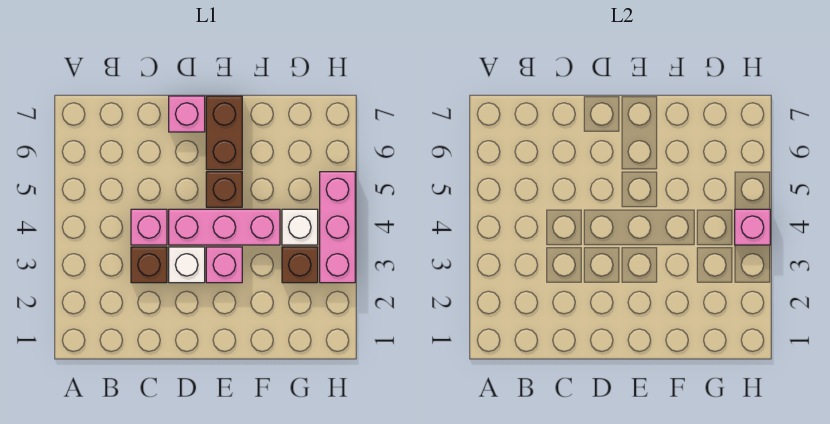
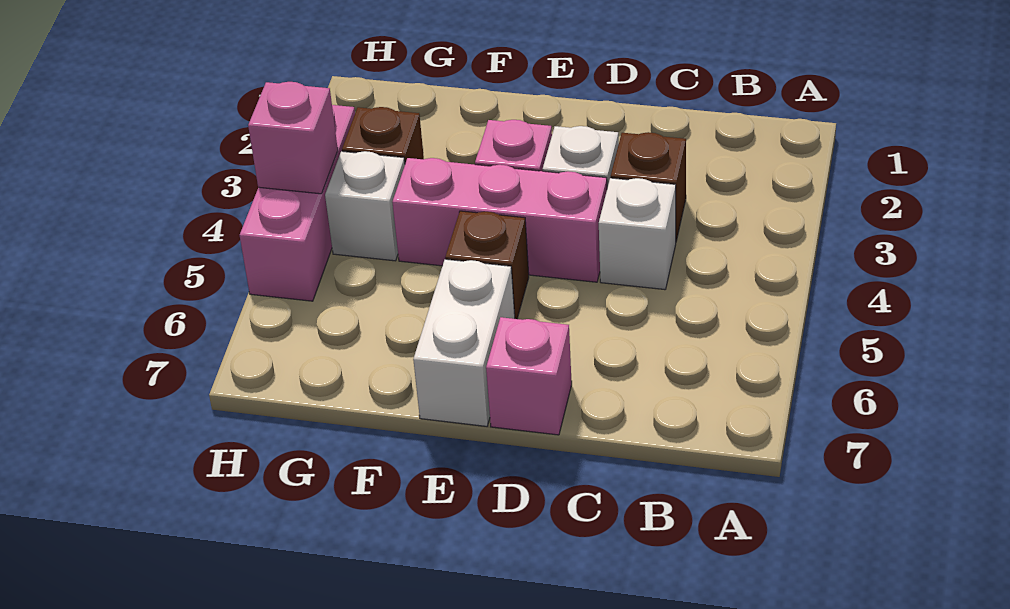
pink 1x1 brick [131,209,167,245] -> white 1x1 brick [599,178,676,290]
brown 1x2 brick [206,96,242,170] -> white 1x2 brick [413,259,515,426]

